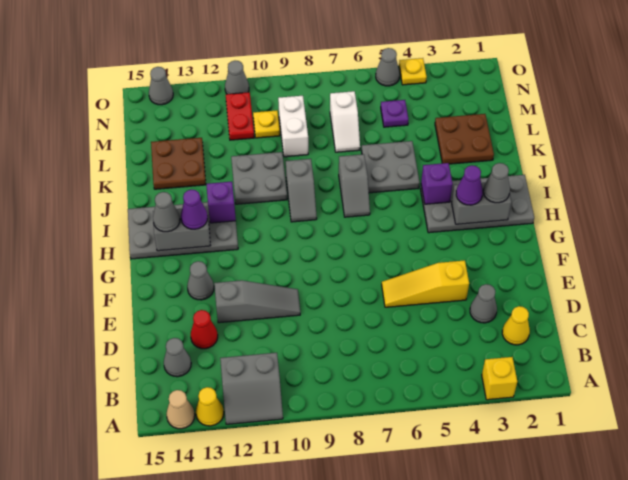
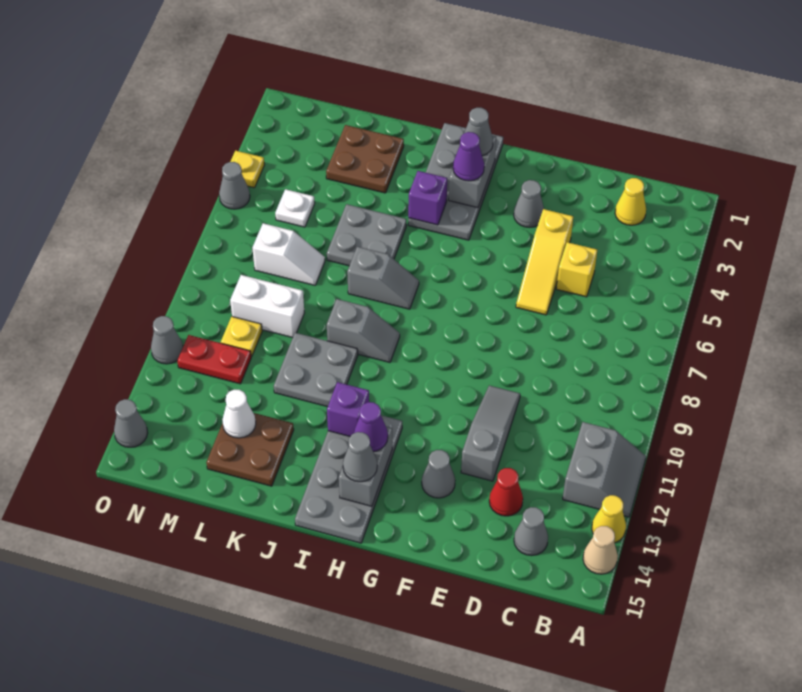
yellow 1x1 brick [482,357,517,400] -> yellow 1x1 brick moved to [556,242,597,297]
grey 1x1 cone [470,284,497,323] -> grey 1x1 cone moved to [514,180,544,227]
none -> white 1x1 cone [222,390,256,438]
purple 1x1 plate [381,100,408,127] -> white 1x1 plate [275,189,315,227]

